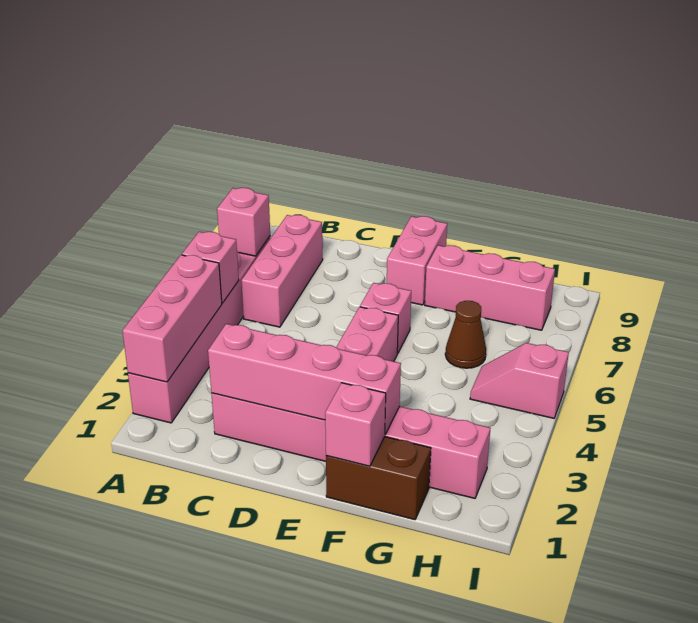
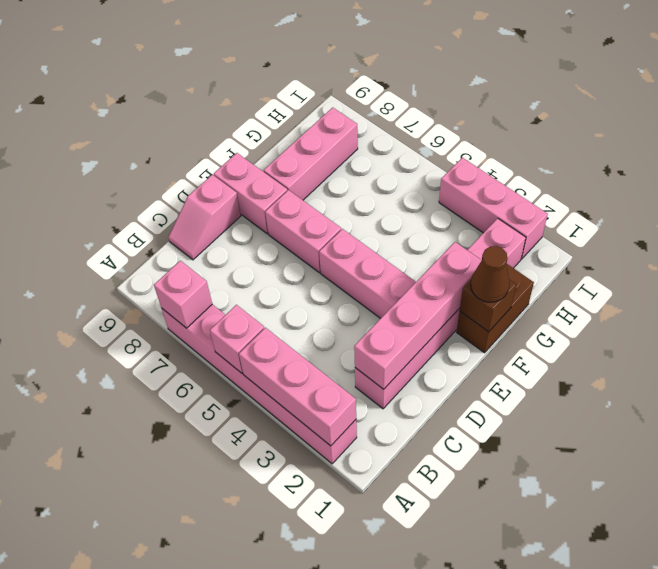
pink 1x3 brick [241,215,323,327] -> pink 1x3 brick moved to [439,158,548,259]
pink 1x1 brick [360,283,411,354] -> pink 1x2 brick [265,190,341,273]
pink 1x1 brick [325,383,386,466] -> brown 1x1 brick [460,280,516,332]
brown 1x1 cone [445,301,486,368] -> brown 1x1 cone moved to [471,246,510,302]
pink 1x2 slope [470,343,569,418] -> pink 1x2 slope moved to [168,175,241,260]

